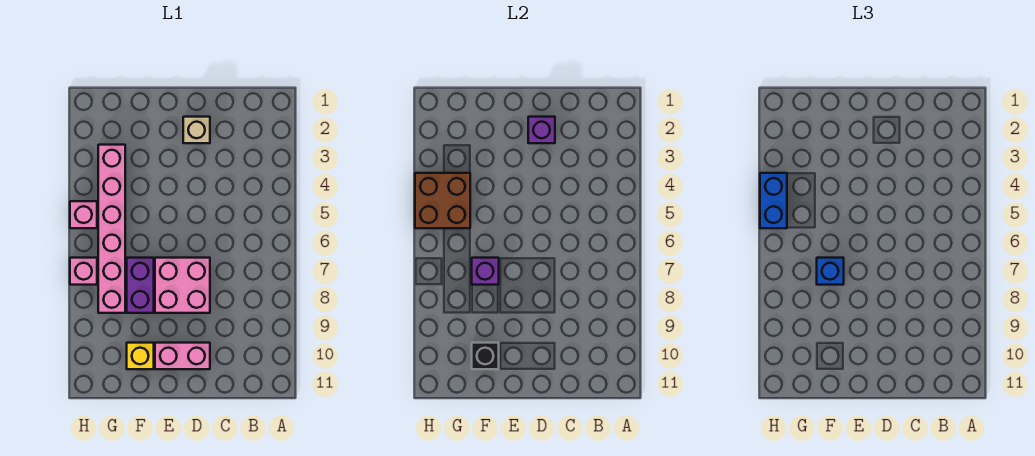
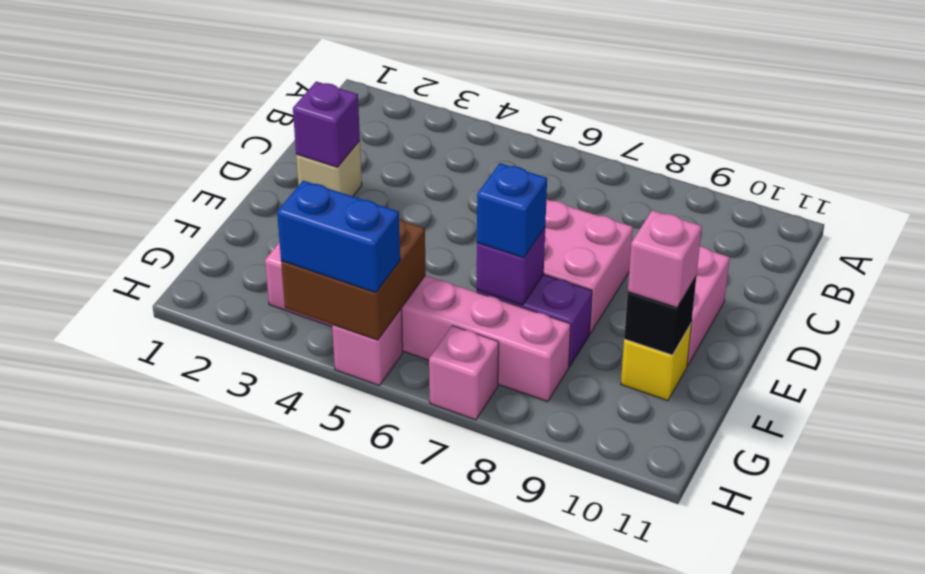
none -> pink 1x1 brick [628,211,702,308]

